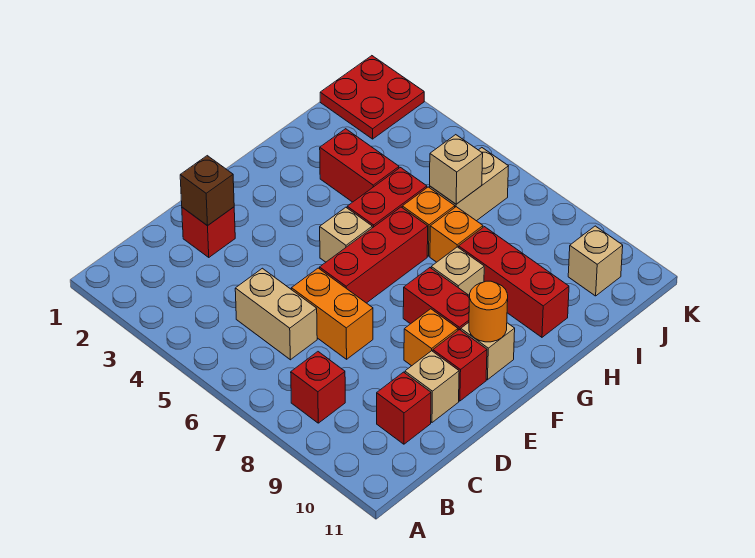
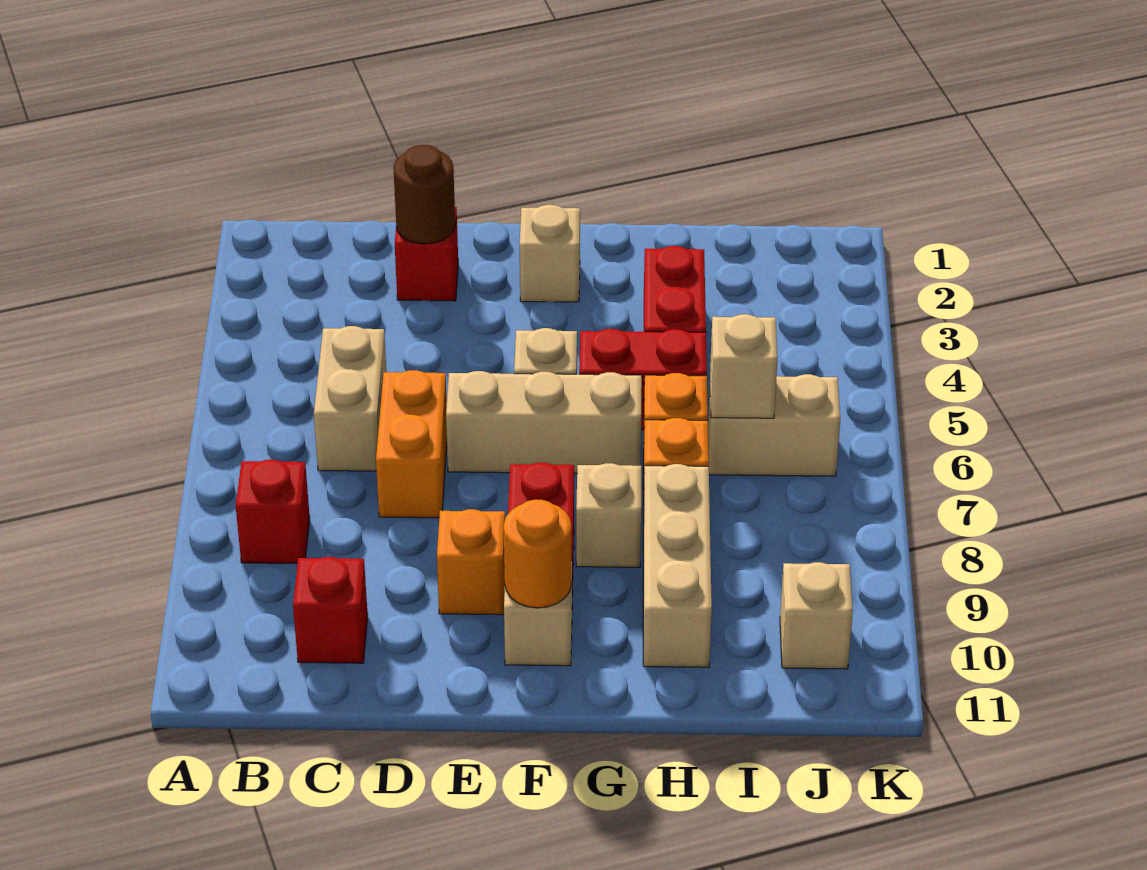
brown 1x1 brick [180,156,234,226] -> brown 1x1 round brick [393,145,455,244]
tan 1x1 brick [405,351,459,422] -> tan 1x1 brick moved to [520,205,580,302]
red 1x3 brick [320,207,428,303] -> tan 1x3 brick [446,371,642,473]
red 1x1 brick [433,329,487,401] -> none
red 1x3 brick [459,227,569,337] -> tan 1x3 brick [643,464,712,667]
red 2x2 plate [320,56,424,139] -> none

